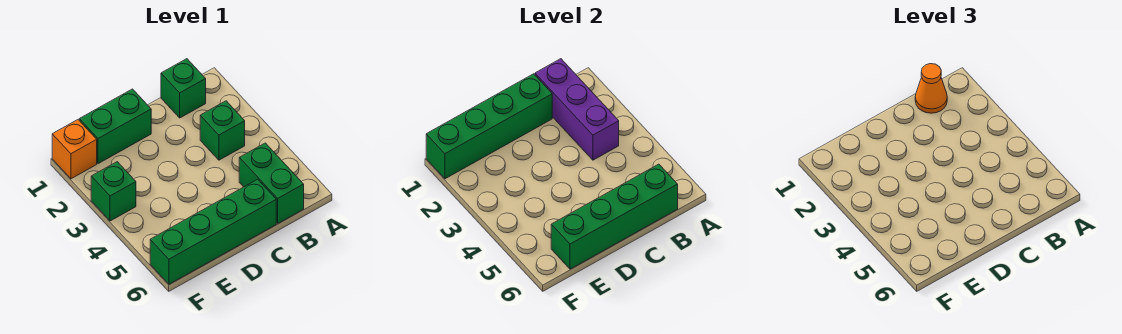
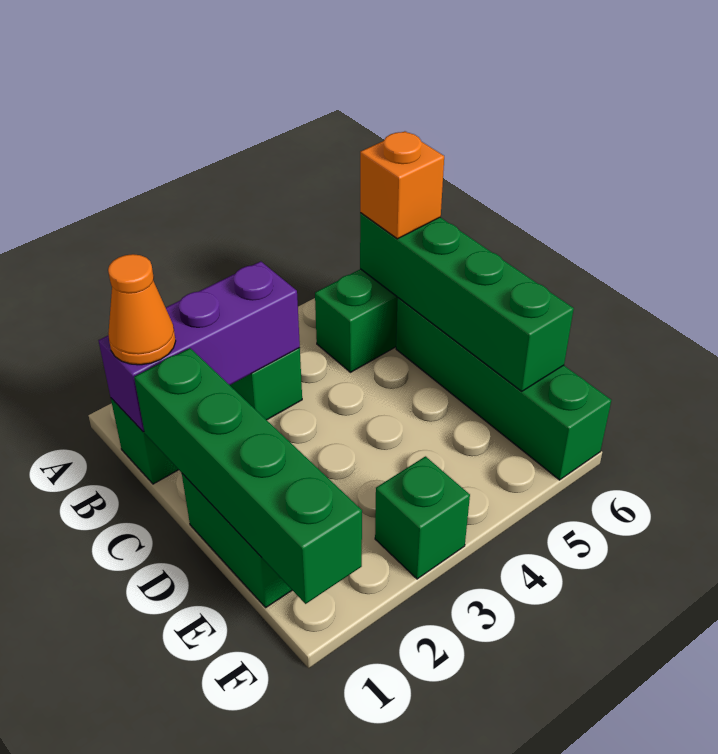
orange 1x1 brick [52,120,97,179] -> orange 1x1 brick moved to [360,131,444,239]

